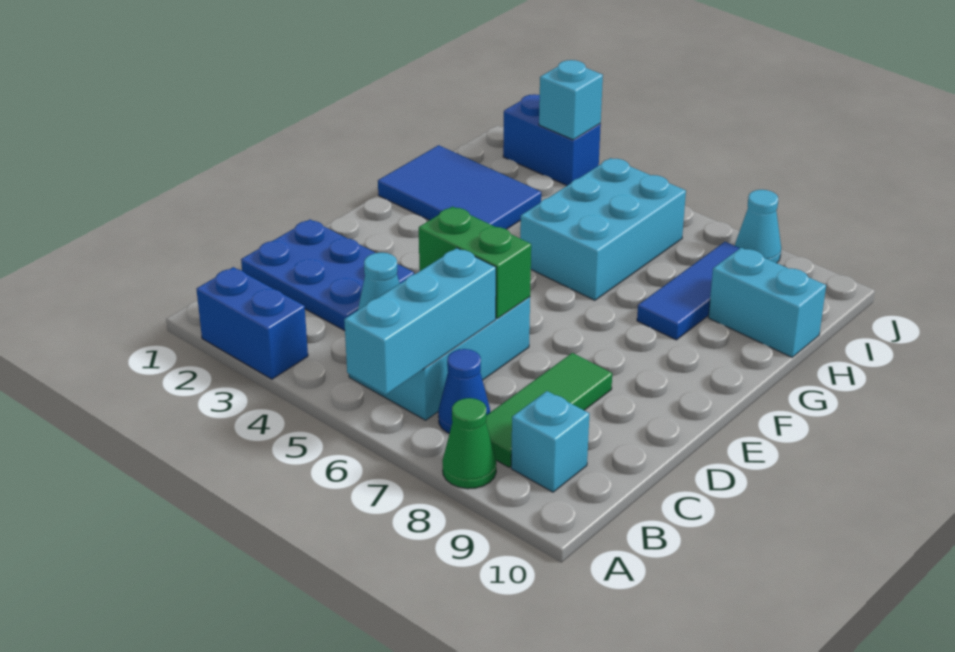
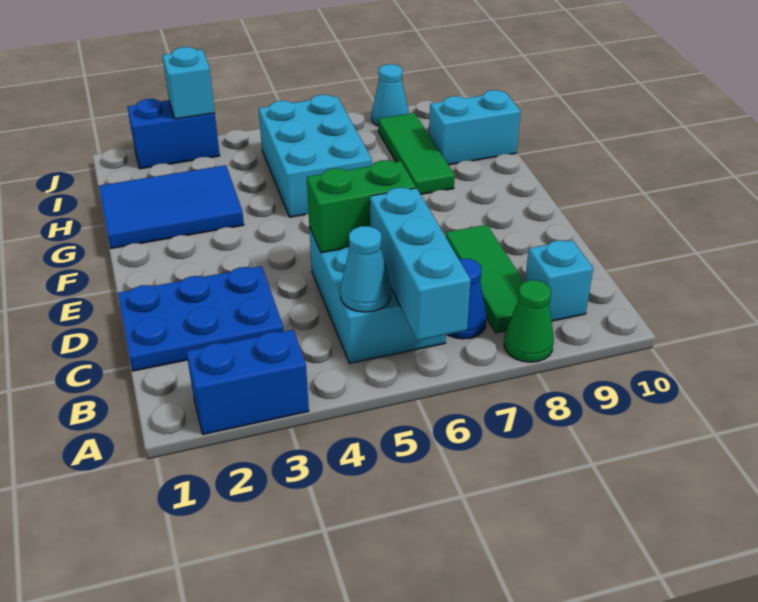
blue 1x3 tile [637,242,740,340] -> green 1x3 tile [378,113,455,194]

